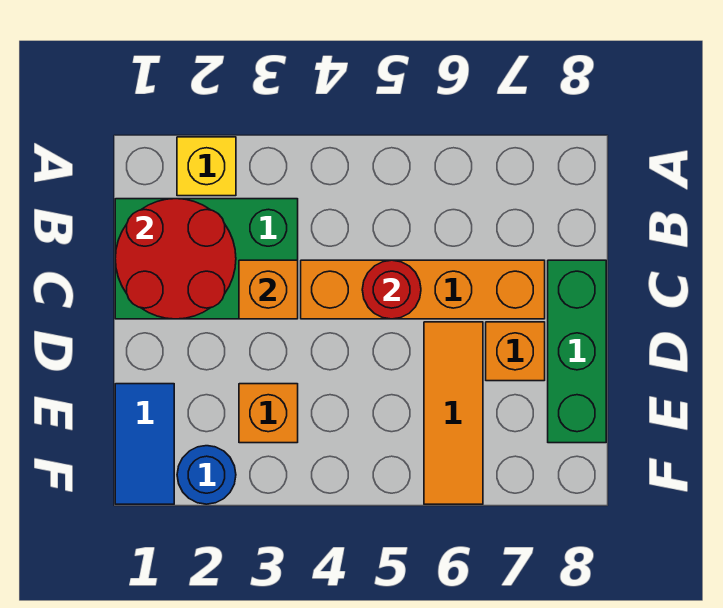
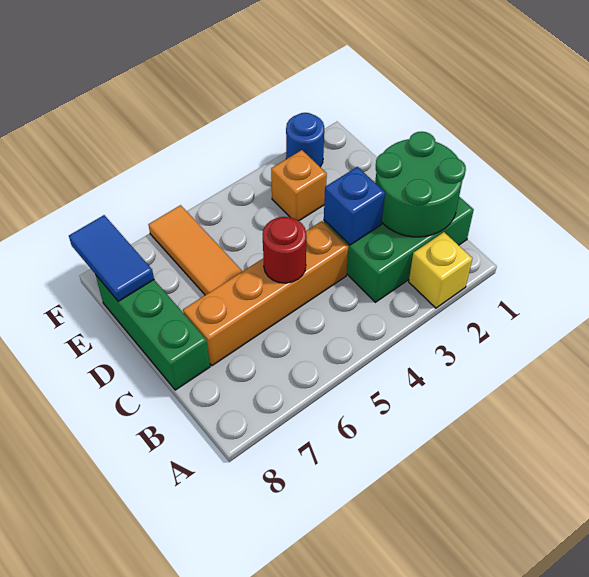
red 2x2 round brick [115,199,236,319] -> green 2x2 round brick [375,132,466,237]
orange 1x1 brick [239,260,298,319] -> blue 1x1 brick [324,167,385,245]
orange 1x1 brick [486,322,545,381] -> none
blue 1x2 tile [115,384,174,504] -> blue 1x2 tile moved to [69,215,154,301]

